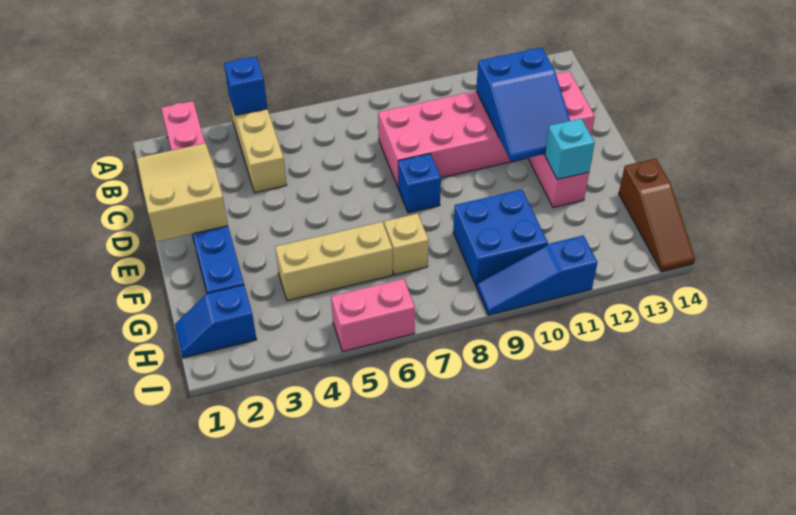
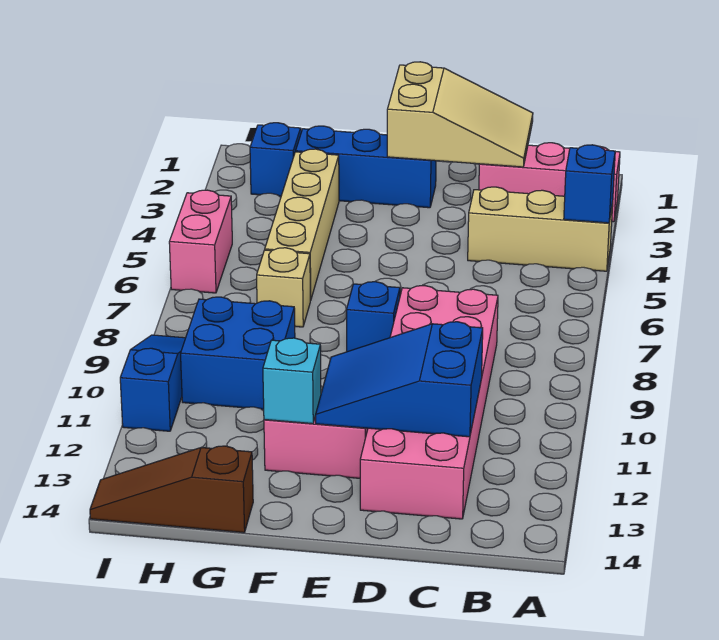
tan 1x3 brick [275,222,393,301] -> tan 1x4 brick [265,149,339,300]

